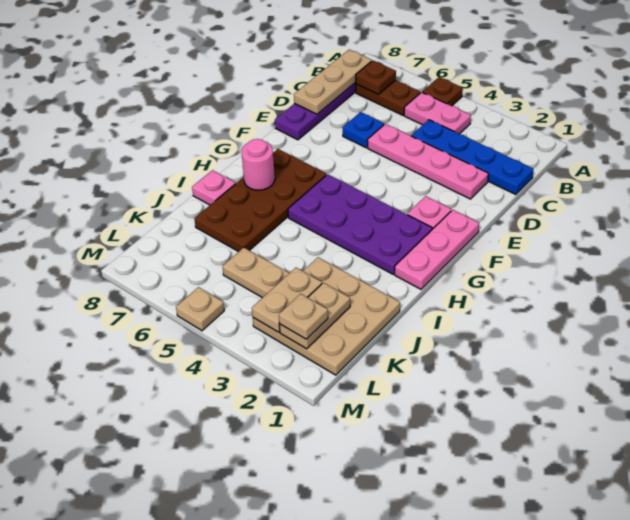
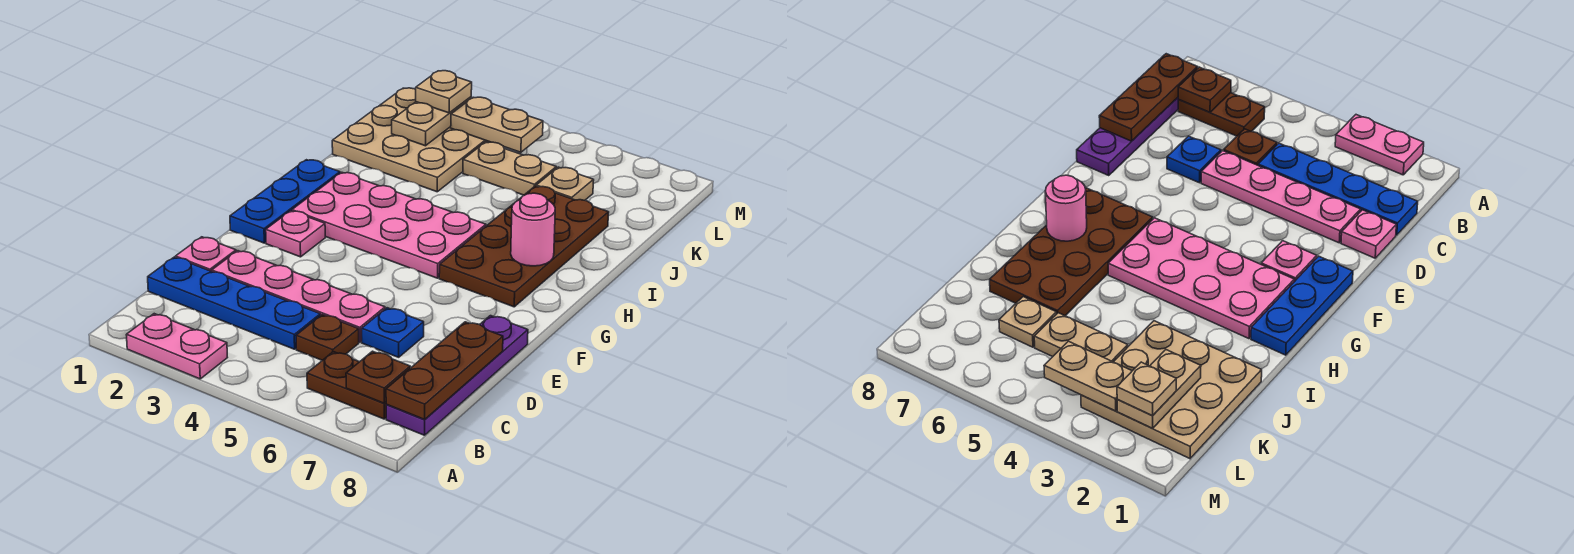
brown 1x1 plate [422,77,463,106] -> brown 1x1 plate moved to [296,315,359,360]
pink 1x2 plate [404,92,471,134] -> pink 1x2 plate moved to [126,314,227,379]
tan 1x3 plate [294,50,372,114] -> brown 1x3 plate [386,322,503,419]
pink 1x3 plate [395,210,479,289] -> blue 1x3 plate [230,160,340,243]
purple 2x4 plate [288,174,432,274] -> pink 2x4 plate [292,172,486,278]
pink 1x1 plate [192,170,236,205] -> pink 1x1 plate moved to [176,237,236,271]
tan 1x2 plate [252,268,322,332] -> tan 1x2 plate turned to [451,97,543,152]
tan 1x1 plate [176,287,224,331] -> tan 1x1 plate moved to [536,167,594,200]

